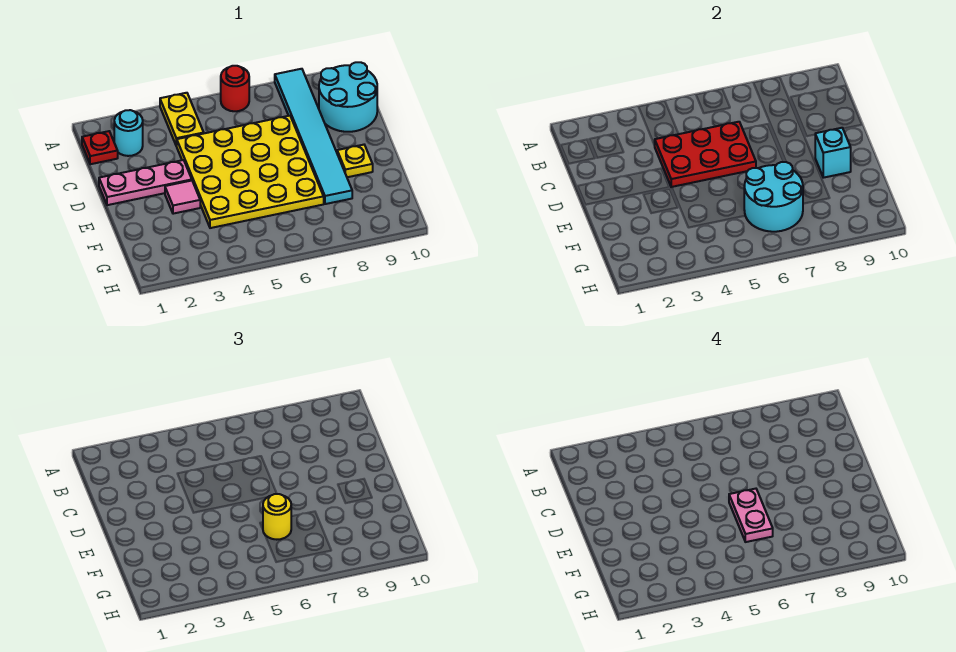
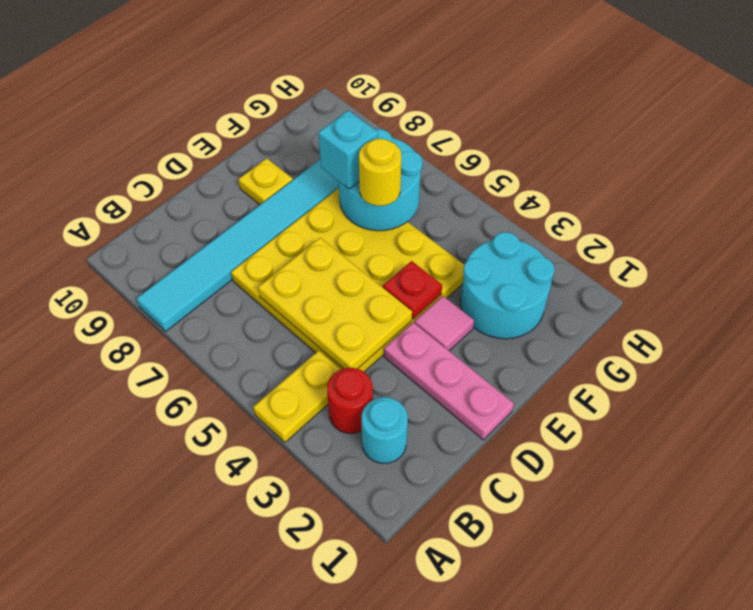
red 1x1 round brick [221,66,249,111] -> red 1x1 round brick moved to [327,368,373,433]
red 1x1 plate [82,131,118,164] -> red 1x1 plate moved to [383,261,442,319]
cyan 2x2 round brick [319,62,377,132] -> cyan 2x2 round brick moved to [461,232,554,339]
red 2x3 plate [655,122,756,187] -> yellow 2x3 plate [258,238,412,369]
pink 1x2 plate [729,489,773,542] -> none
cyan 1x1 brick [815,128,851,178] -> cyan 1x1 brick moved to [318,110,378,189]

